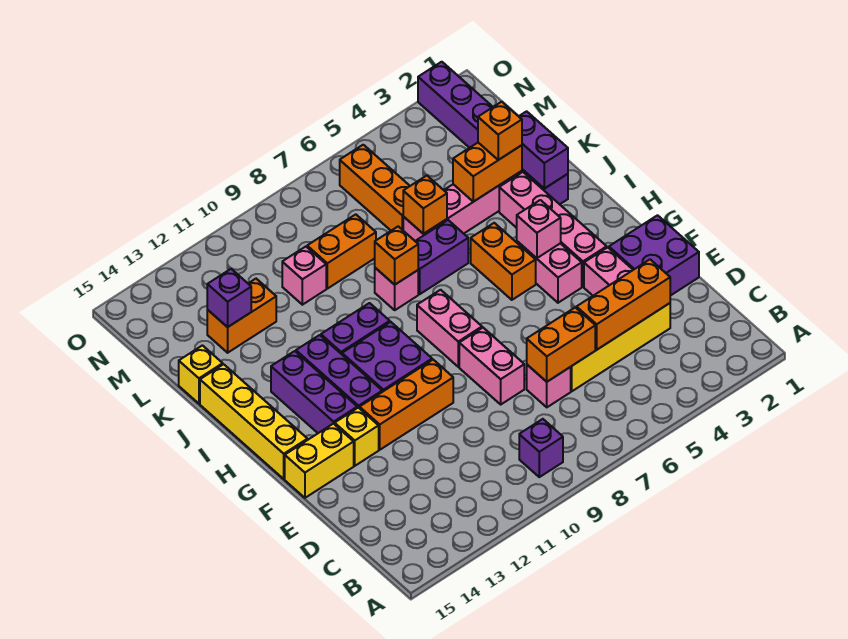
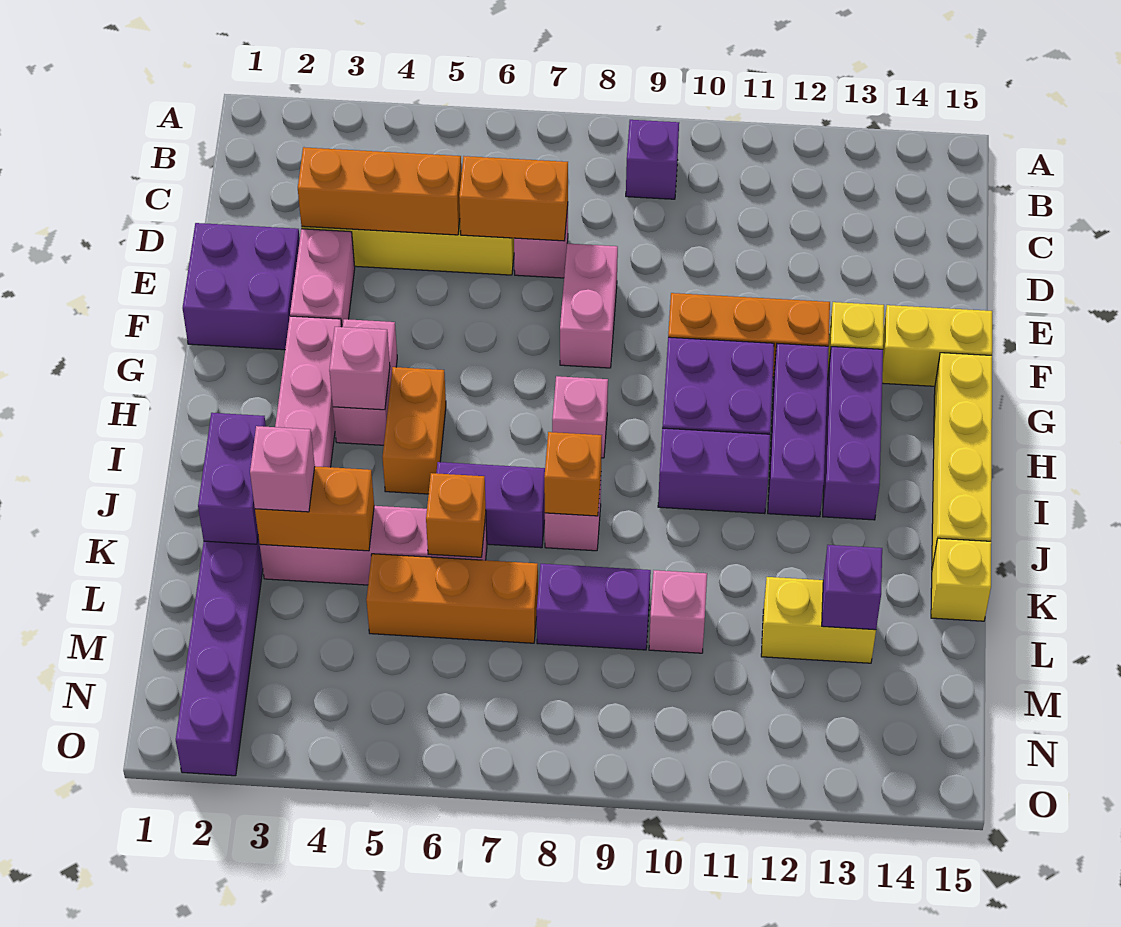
pink 1x2 brick [417,290,482,367] -> pink 1x1 brick [552,376,608,458]
orange 1x1 brick [478,102,522,160] -> pink 1x1 brick [250,426,315,512]
orange 1x3 brick [340,145,410,231] -> orange 1x3 brick turned to [366,554,538,643]
orange 1x2 brick [307,214,376,289] -> purple 1x2 brick [537,564,651,650]
orange 1x2 brick [207,279,276,353] -> yellow 1x2 brick [761,577,876,663]

